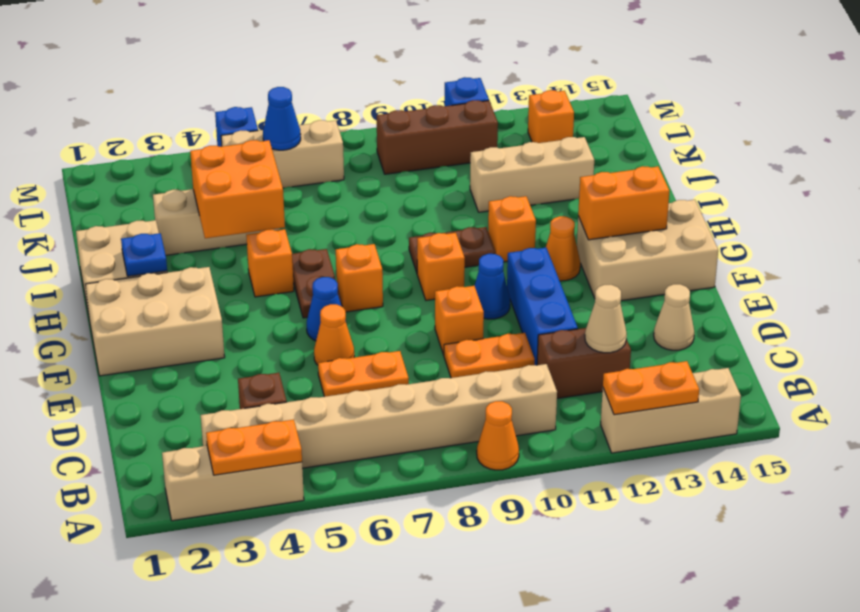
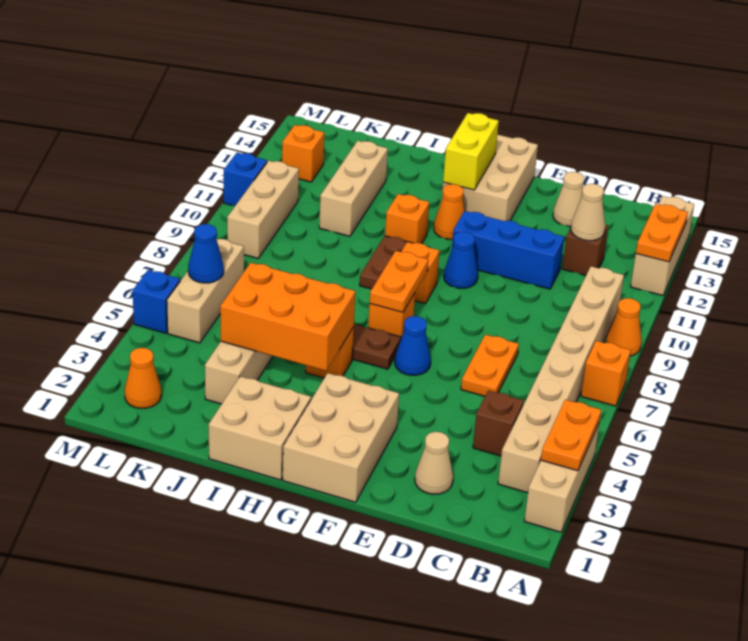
brown 1x2 brick [537,328,631,398] -> brown 1x1 brick [562,225,608,275]
none -> tan 1x1 cone [415,432,453,494]
orange 1x2 plate [444,333,535,378] -> orange 1x2 plate moved to [370,251,428,312]
orange 1x1 cone [314,304,354,365] -> orange 1x1 cone moved to [125,348,161,408]
orange 1x1 brick [435,286,484,355] -> orange 1x1 brick moved to [581,341,631,406]
orange 1x2 brick [578,166,669,240] -> yellow 1x2 brick [443,113,499,190]
blue 1x1 plate [121,233,167,276] -> none
orange 2x2 brick [190,140,285,238] -> orange 2x3 brick [220,263,355,371]
brown 1x3 brick [377,100,498,174] -> tan 1x3 brick [227,161,299,259]

